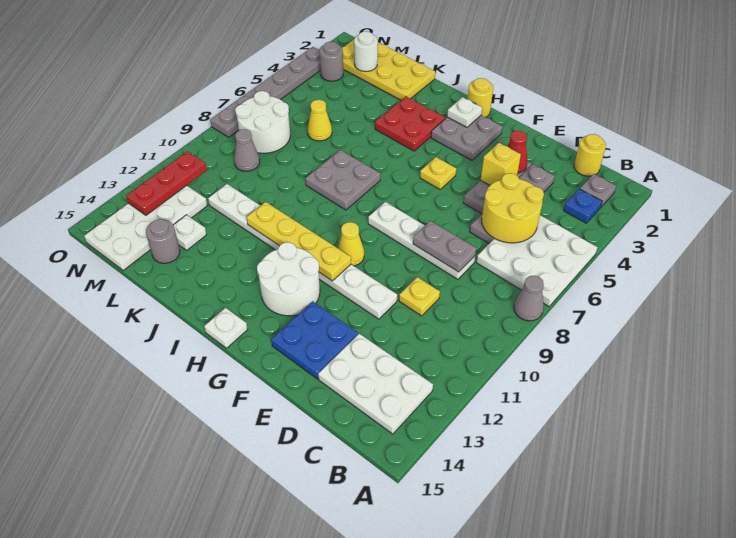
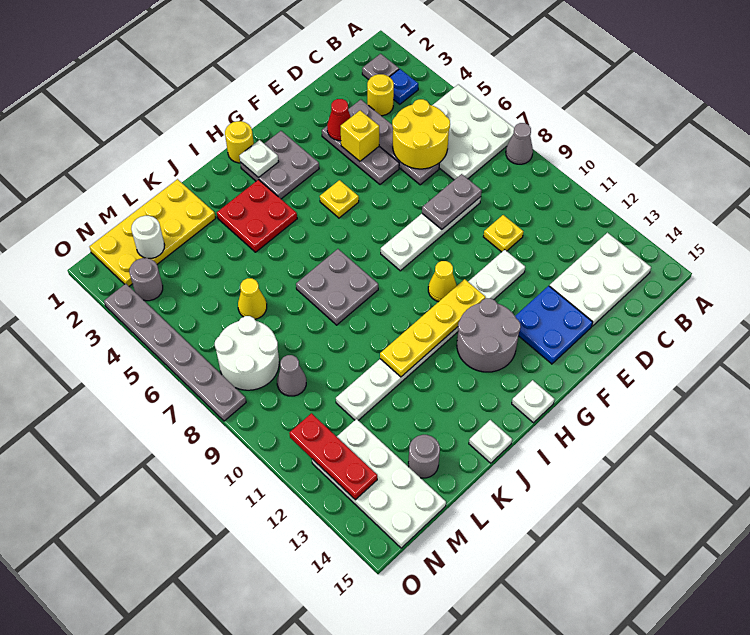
yellow 1x1 round brick [574,134,606,176] -> yellow 1x1 round brick moved to [367,74,394,116]
white 2x2 round brick [257,242,320,316] -> grey 2x2 round brick [457,298,521,372]
white 1x1 plate [173,215,207,250] -> white 1x1 plate moved to [469,420,512,463]

